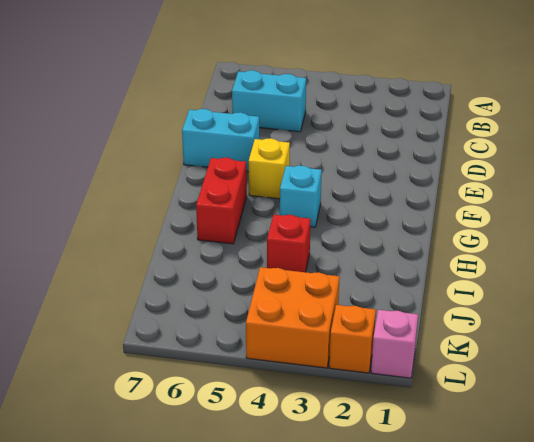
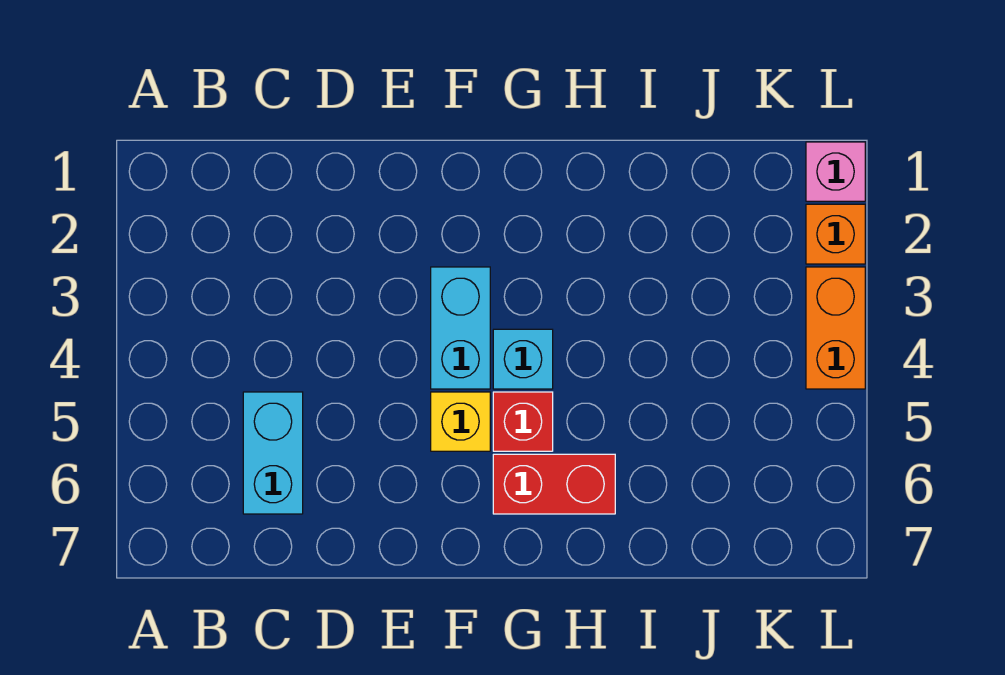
cyan 1x2 brick [182,109,259,172] -> cyan 1x2 brick moved to [431,267,490,389]
red 1x1 brick [267,215,311,272] -> red 1x1 brick moved to [493,392,553,451]
orange 2x2 brick [246,267,339,368] -> orange 1x2 brick [806,267,865,389]

